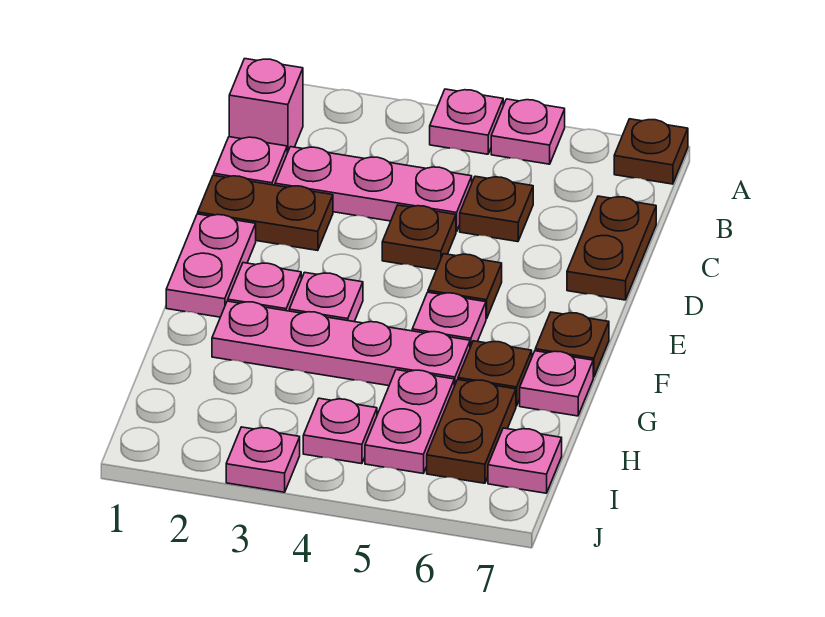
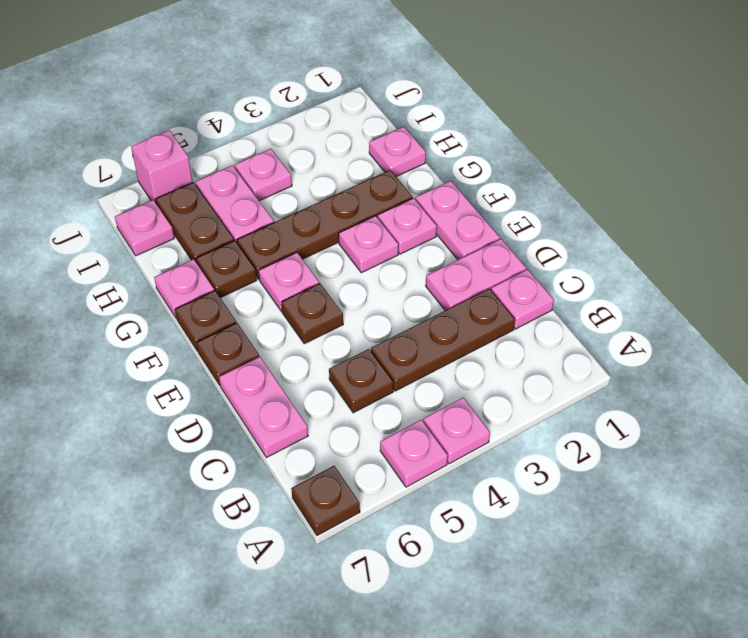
pink 1x1 brick [229,59,303,153] -> pink 1x1 brick moved to [131,130,193,203]
pink 1x3 plate [275,147,472,232] -> brown 1x3 plate [371,289,515,391]
brown 1x2 plate [567,196,656,300] -> pink 1x2 plate [219,357,308,458]
brown 1x2 plate [198,175,333,251] -> pink 1x2 plate [426,239,526,311]
brown 1x1 plate [382,205,456,270] -> brown 1x1 plate moved to [197,323,259,385]
pink 1x4 plate [212,301,470,386] -> brown 1x4 plate [237,170,413,279]
pink 1x1 plate [226,427,300,492] -> pink 1x1 plate moved to [369,127,426,177]

